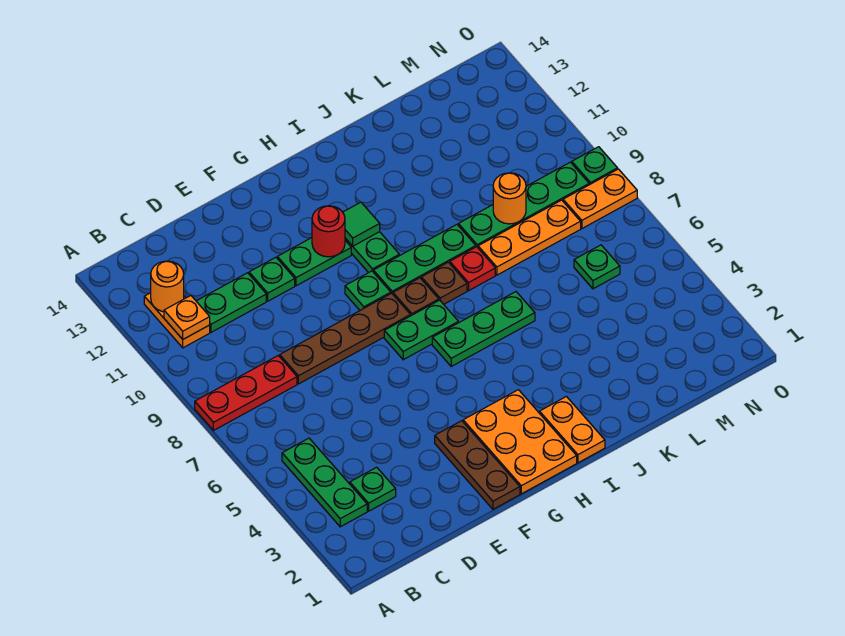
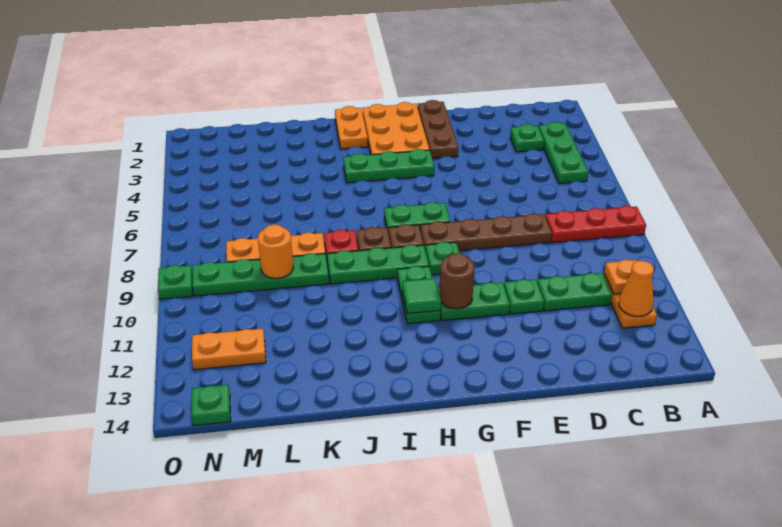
orange 1x1 round brick [151,261,184,312] -> orange 1x1 cone [619,261,654,316]
red 1x1 round brick [312,206,345,257] -> brown 1x1 round brick [439,253,474,309]
green 1x3 plate [432,292,535,366] -> green 1x3 plate moved to [343,149,434,183]
green 1x1 plate [574,245,620,289] -> green 1x1 plate moved to [191,385,231,426]
orange 1x2 plate [563,169,637,228] -> orange 1x2 plate moved to [192,329,266,370]

